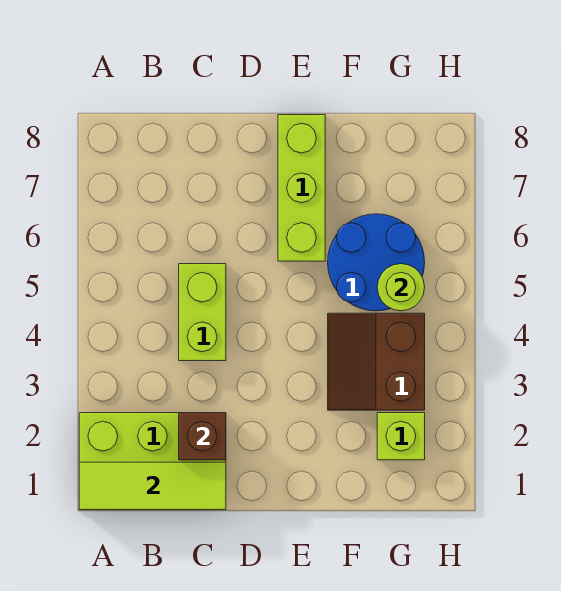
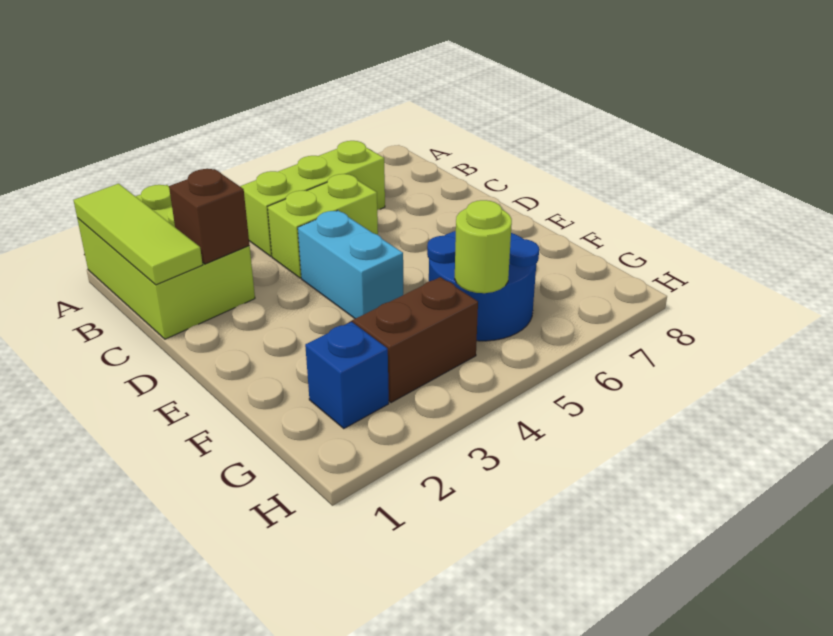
none -> cyan 1x2 brick [298,210,403,319]
lime 1x3 brick [278,115,325,261] -> lime 1x3 brick moved to [240,141,385,256]
lime 1x1 brick [377,413,425,460] -> blue 1x1 brick [305,322,389,428]

